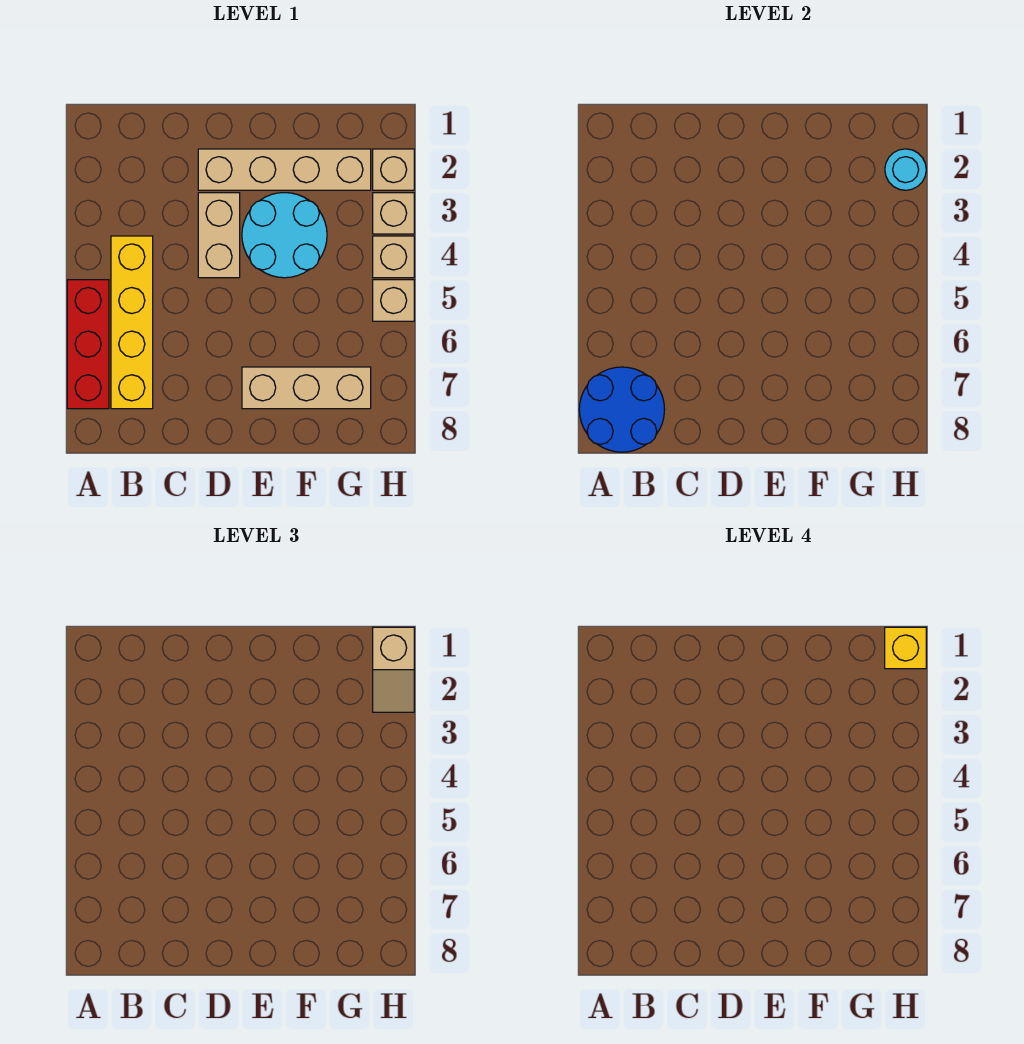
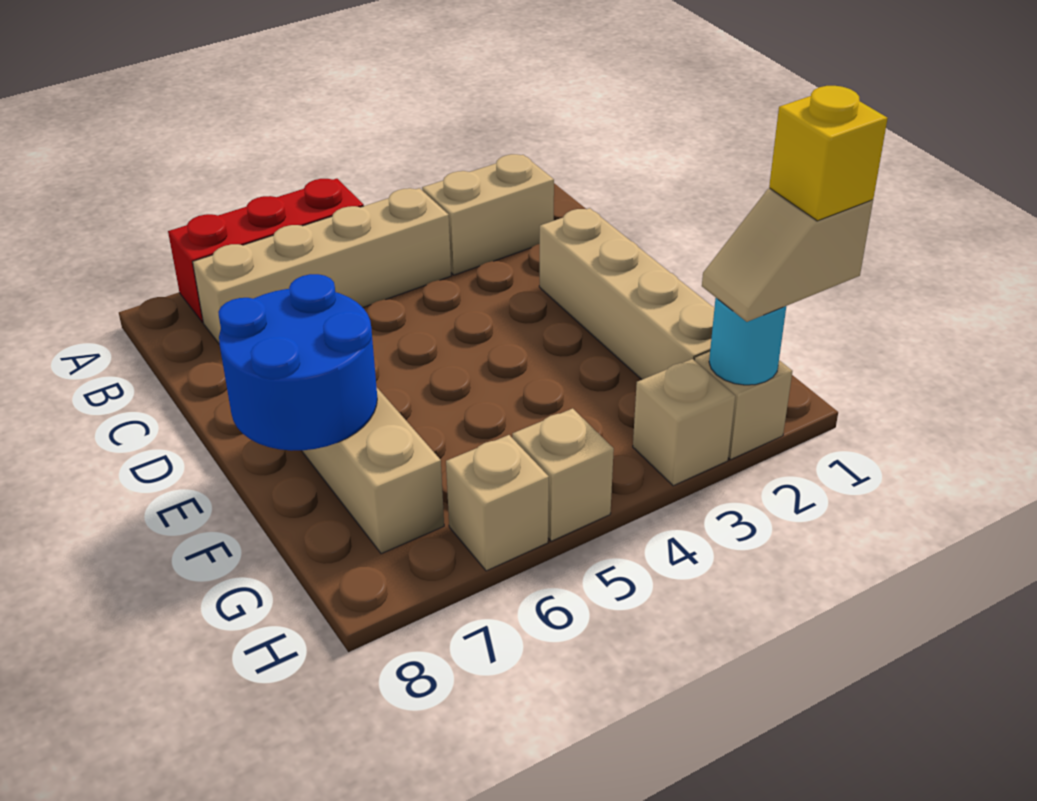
blue 2x2 round brick [579,367,665,452] -> blue 2x2 round brick moved to [218,274,377,451]
yellow 1x4 brick [111,236,153,409] -> tan 1x4 brick [193,188,451,343]
tan 1x2 brick [198,193,240,278] -> tan 1x2 brick moved to [422,154,554,275]
cyan 2x2 round brick [242,193,327,278] -> none
tan 1x1 brick [373,236,414,278] -> tan 1x1 brick moved to [446,435,549,571]

